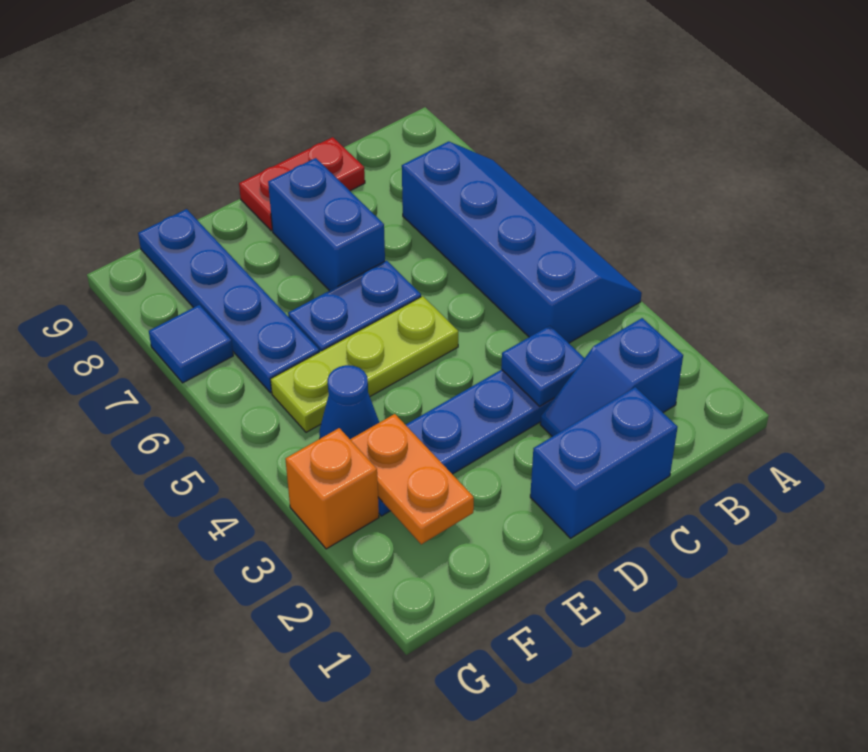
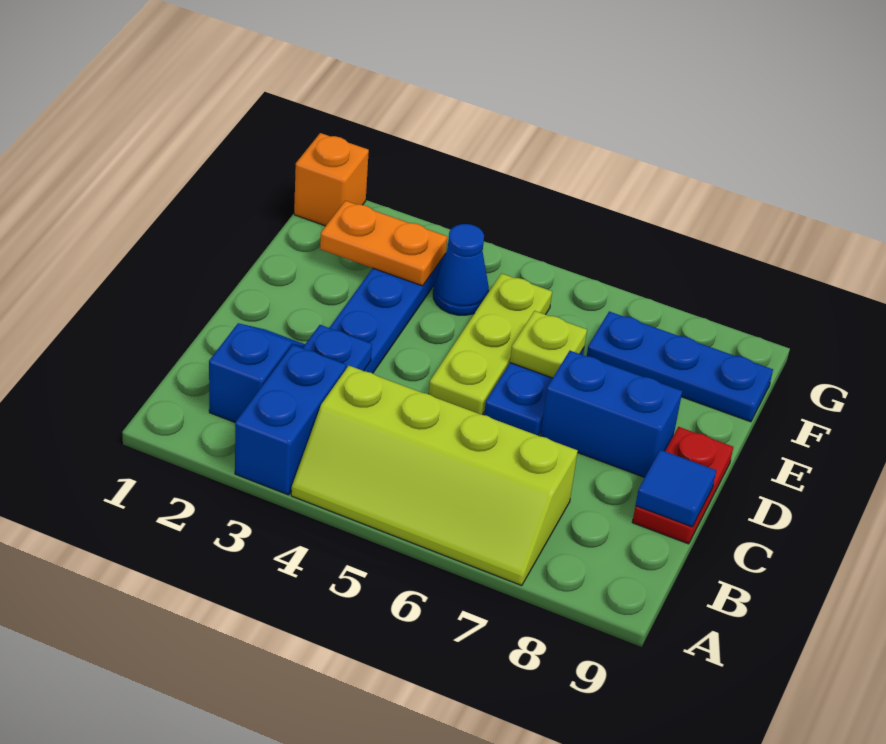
blue 2x4 slope [402,141,642,343] -> lime 2x4 slope [291,366,578,586]
blue 1x2 brick [530,387,678,538] -> blue 1x2 brick moved to [235,345,346,495]
none -> lime 1x1 plate [510,311,587,378]
blue 1x4 plate [138,209,319,393] -> blue 1x3 plate [587,311,773,422]
orange 1x1 brick [285,428,379,549] -> orange 1x1 brick moved to [294,133,369,226]
blue 1x1 tile [149,305,233,383] -> blue 1x1 tile moved to [636,450,716,527]

